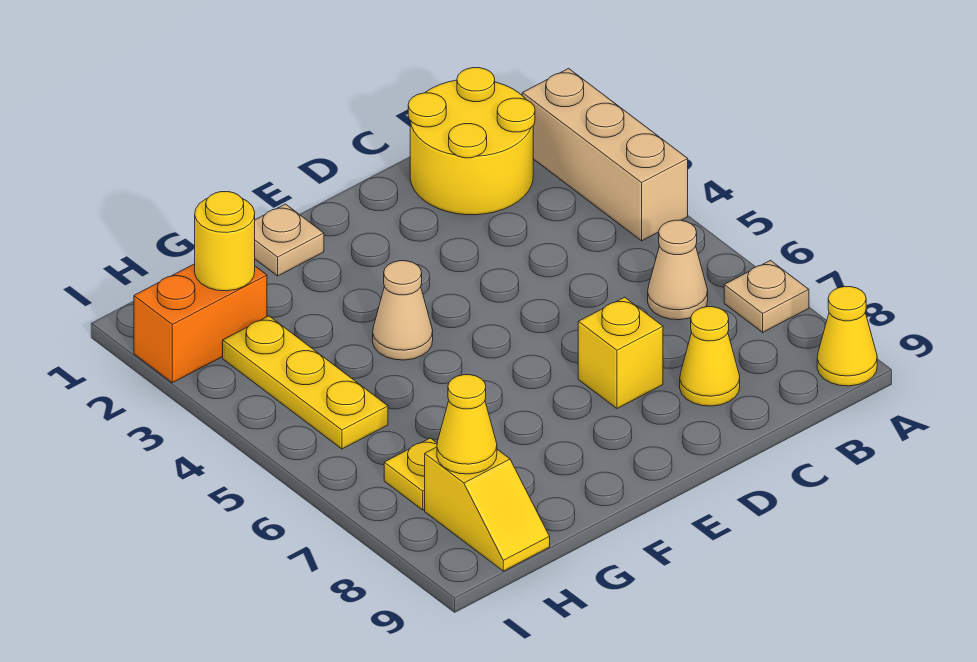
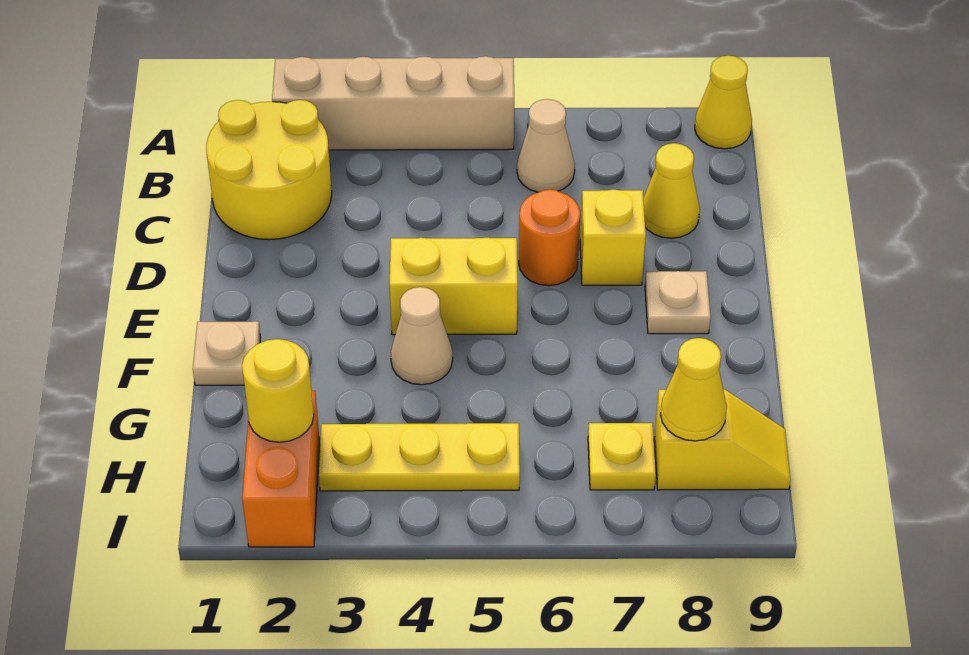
tan 1x3 brick [522,68,688,241] -> tan 1x4 brick [272,56,514,150]
tan 1x1 plate [724,260,809,332] -> tan 1x1 plate moved to [645,271,711,334]
none -> orange 1x1 round brick [519,190,580,286]
none -> yellow 1x2 brick [390,238,518,335]

